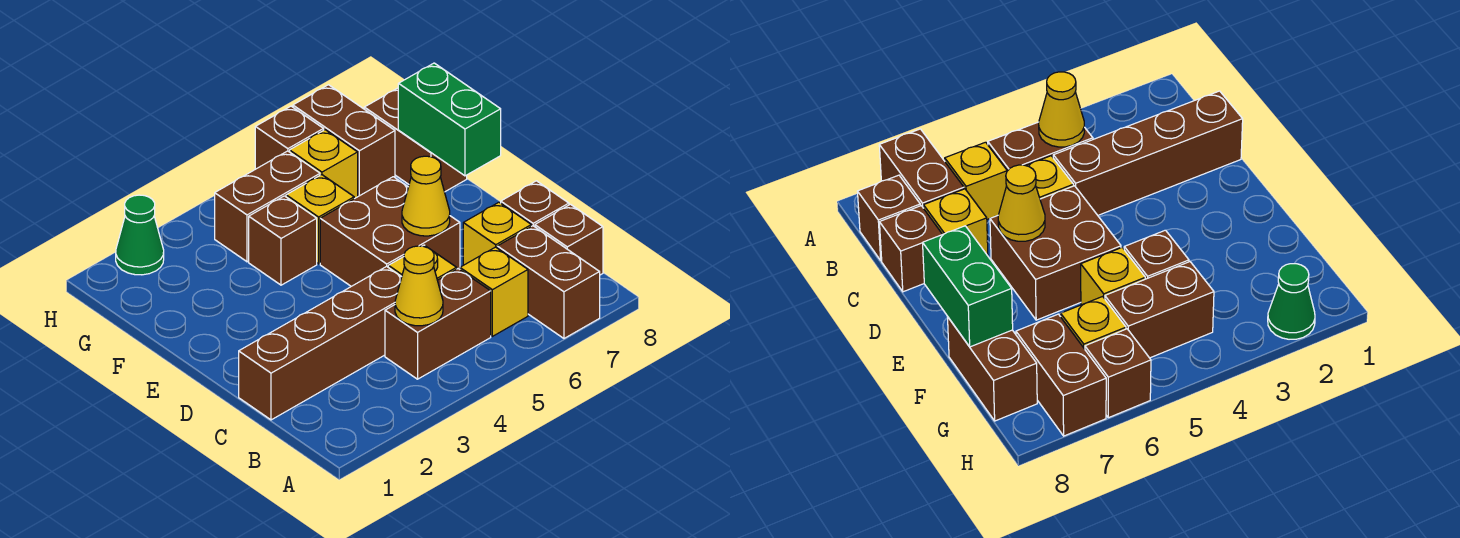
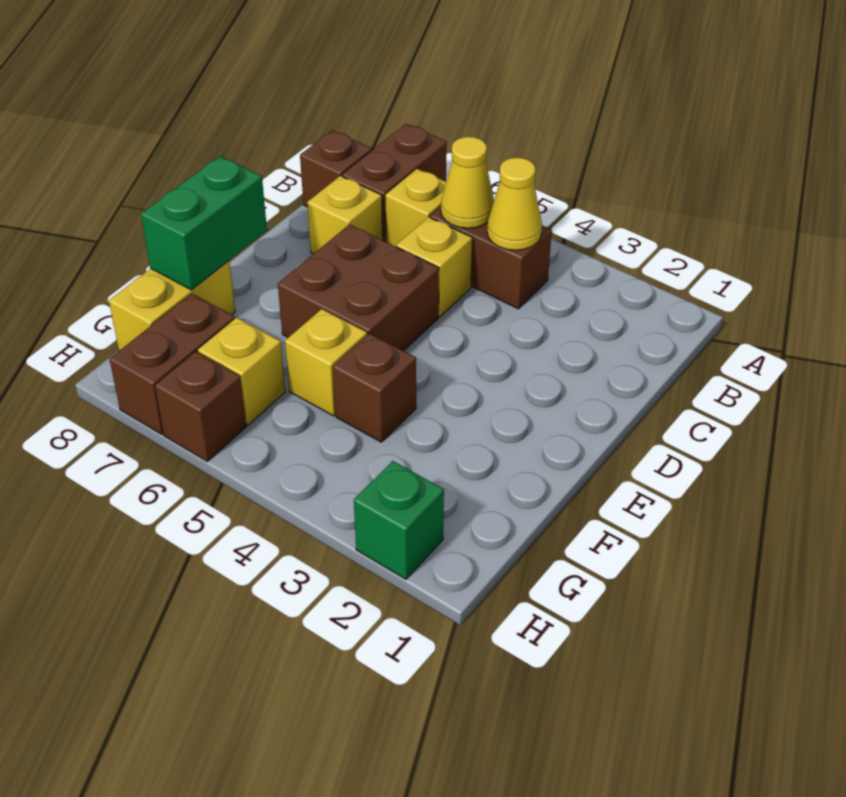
brown 1x4 brick [239,266,402,420] -> none
brown 1x1 brick [501,181,569,227] -> none
yellow 1x1 cone [402,156,450,236] -> yellow 1x1 cone moved to [441,137,494,228]
brown 1x2 brick [364,88,467,192] -> yellow 1x2 brick [109,261,235,351]
brown 1x2 brick [215,151,320,262] -> none
green 1x1 cone [116,195,164,275] -> green 1x1 brick [354,461,444,579]

